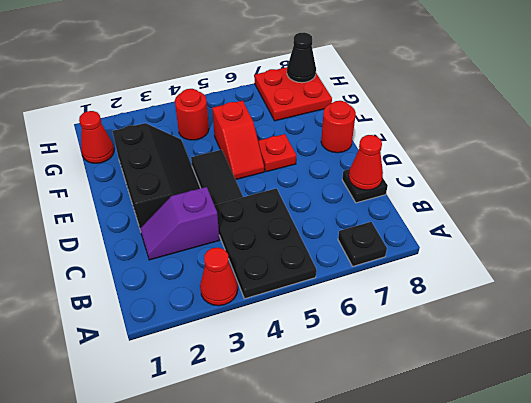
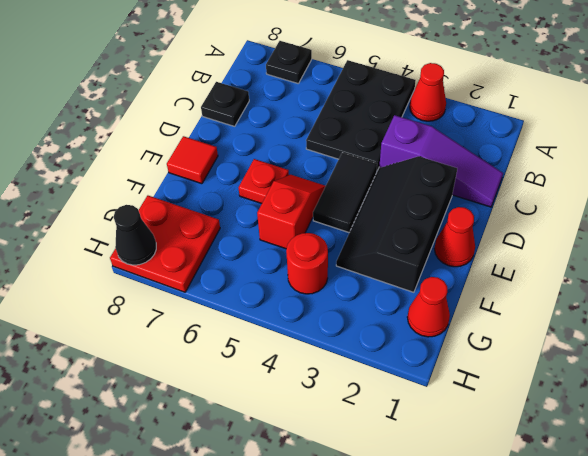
purple 1x2 slope [140,187,219,260] -> purple 1x3 slope [379,115,503,207]
red 1x1 cone [349,135,383,190] -> red 1x1 cone moved to [434,207,475,267]
red 1x1 round brick [321,101,356,153] -> red 1x1 tile [167,136,218,184]

